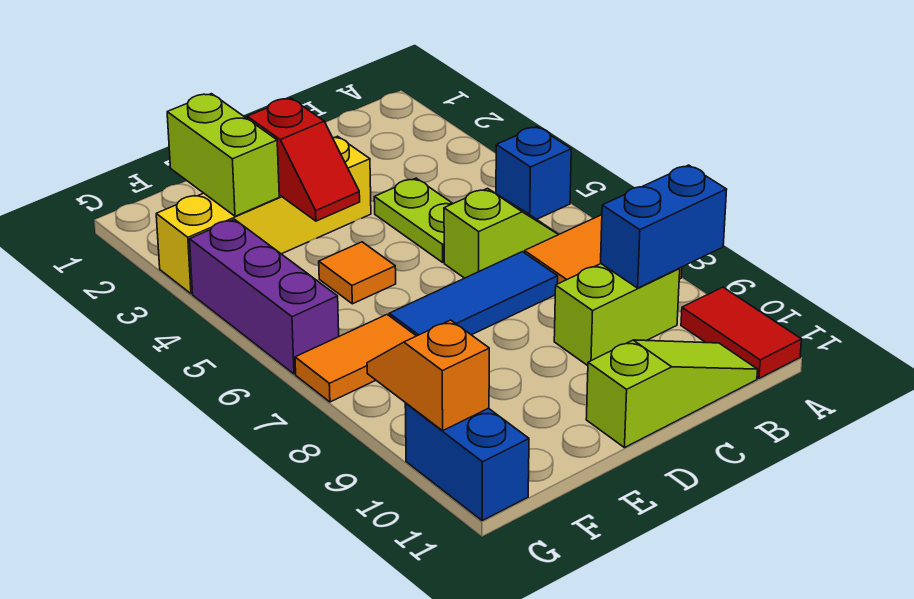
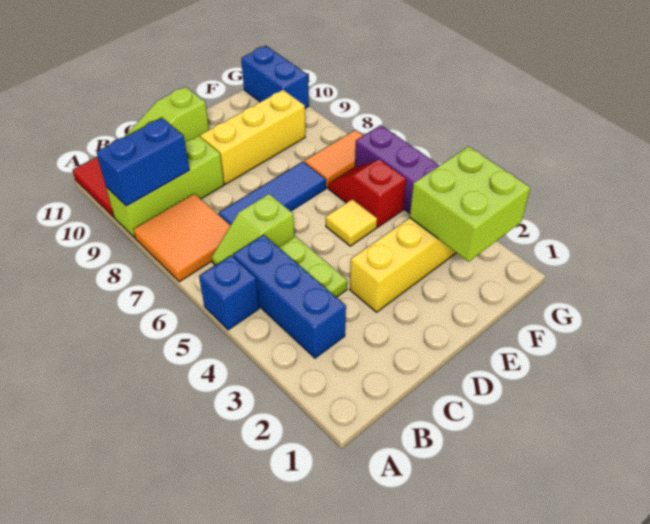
none -> blue 1x3 brick [233,234,346,358]
lime 1x2 brick [554,264,680,366] -> lime 1x3 brick [106,136,224,238]
none -> yellow 1x3 brick [200,90,305,184]
red 1x2 slope [247,98,360,221] -> red 1x2 slope moved to [328,159,406,227]
orange 1x1 tile [319,242,396,304] -> yellow 1x1 tile [326,199,377,246]
lime 1x2 brick [167,94,279,216] -> lime 2x2 brick [410,146,530,262]
orange 1x2 slope [367,320,489,431] -> none

